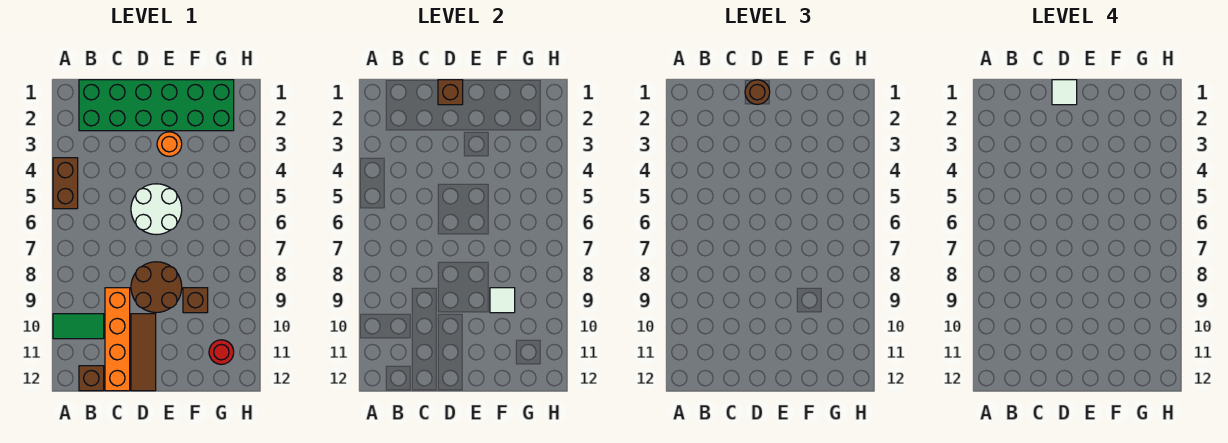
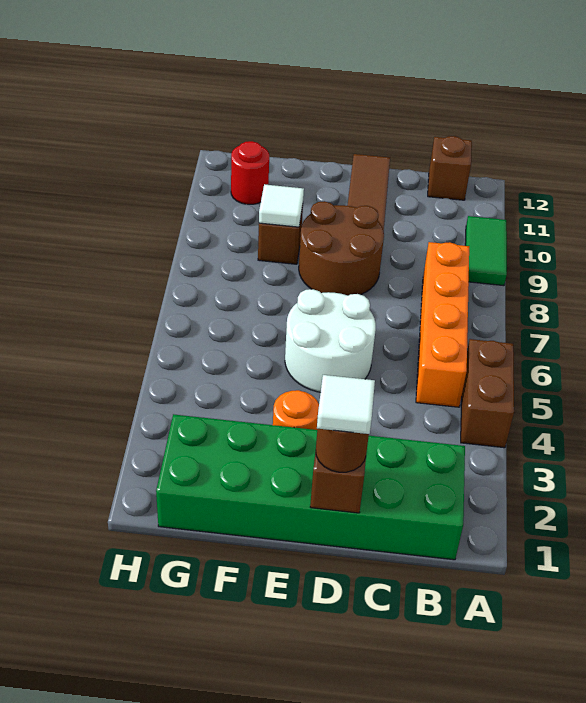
green 1x2 tile [53,314,104,339] -> green 1x2 tile turned to [465,216,507,286]
orange 1x4 brick [105,288,130,391] -> orange 1x4 brick moved to [416,242,469,407]

